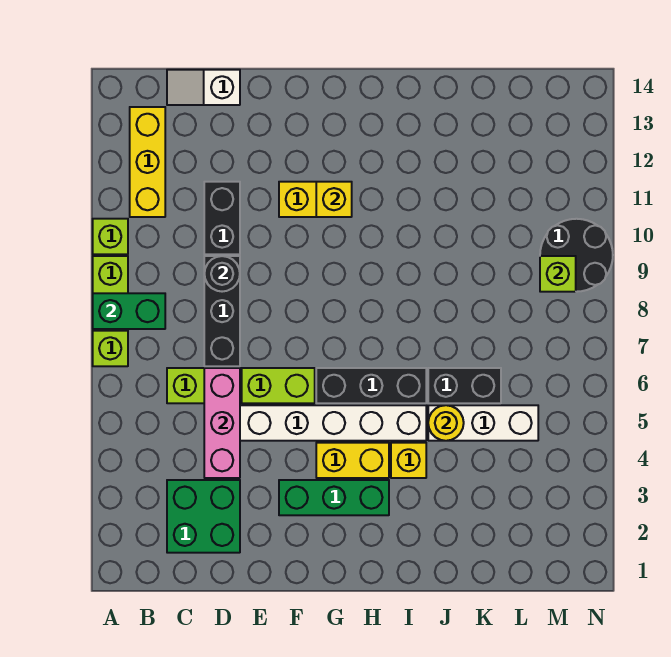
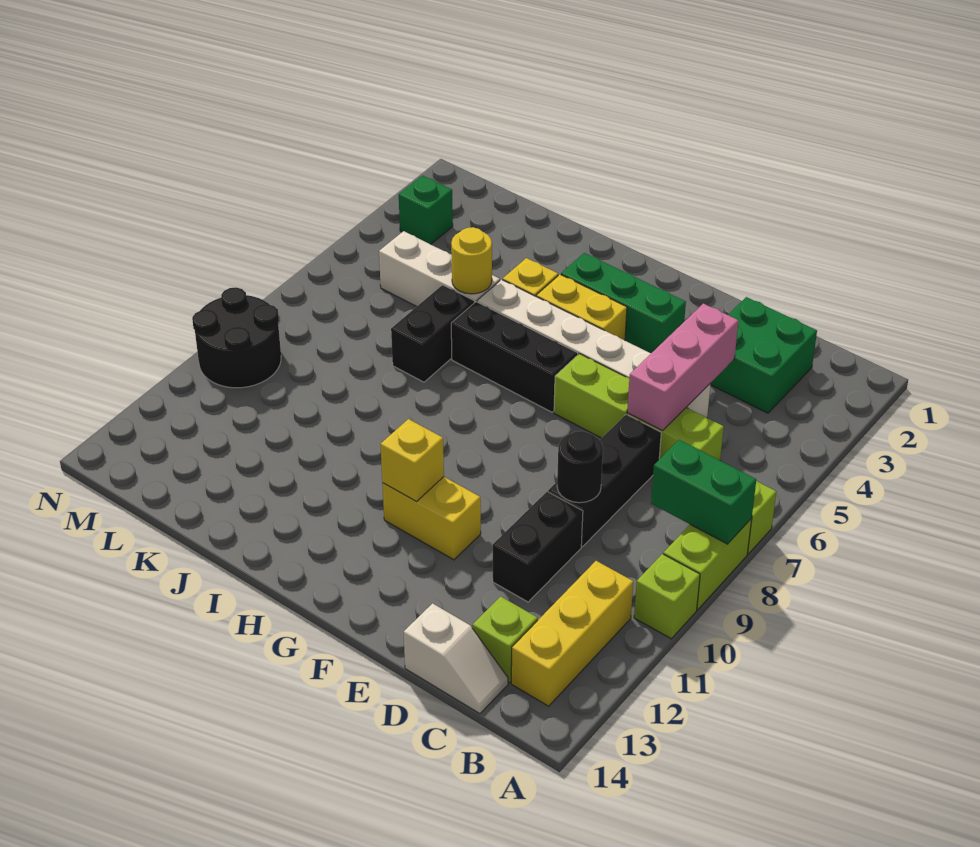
black 1x2 brick [428,368,501,403] -> black 1x2 brick turned to [391,285,474,382]
none -> green 1x1 brick [399,175,453,244]
lime 1x1 brick [540,256,576,292] -> lime 1x1 brick moved to [472,596,538,683]

